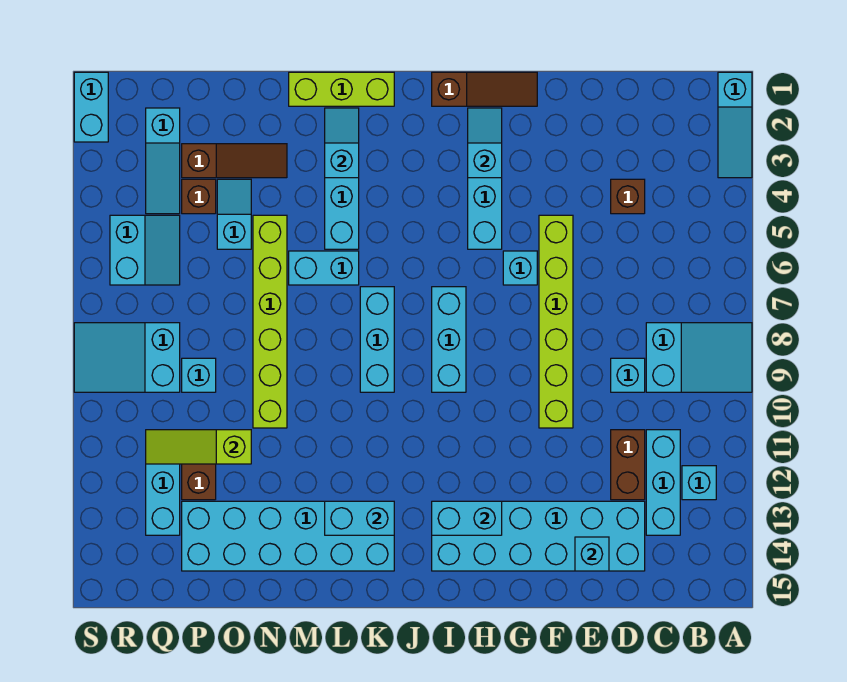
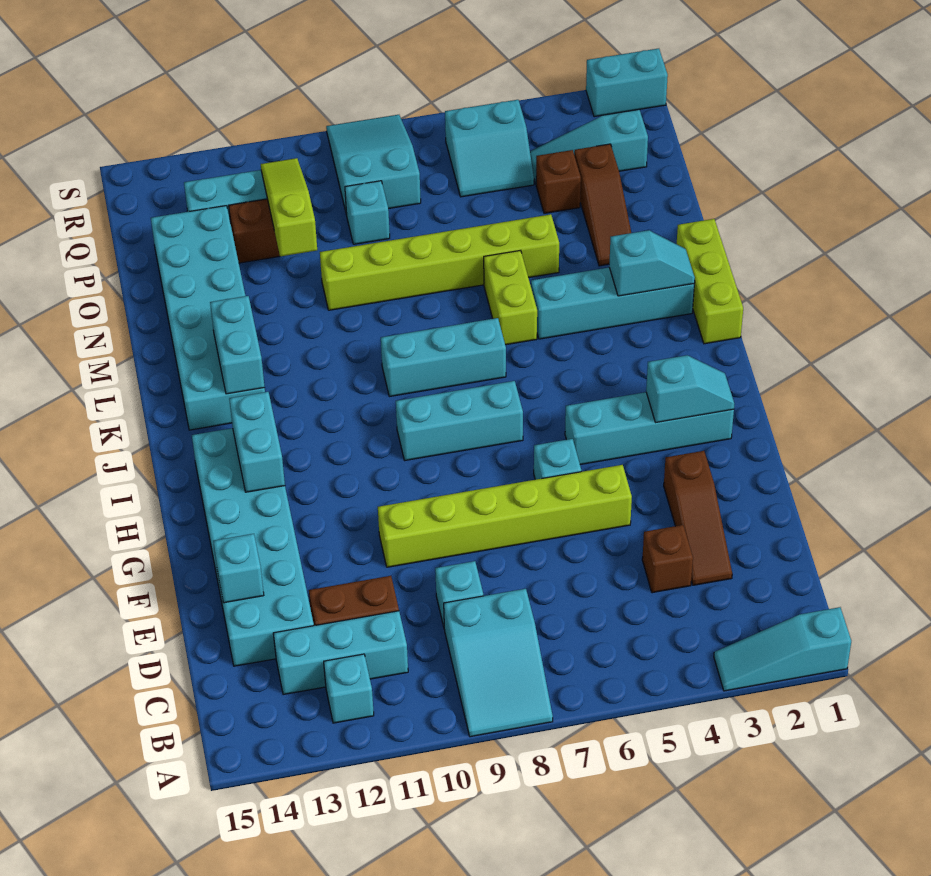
brown 1x3 slope [432,72,537,106] -> brown 1x3 slope moved to [664,451,732,585]
cyan 1x2 brick [289,251,359,285] -> lime 1x2 brick [484,250,537,345]
cyan 1x2 slope [217,179,251,249] -> none

